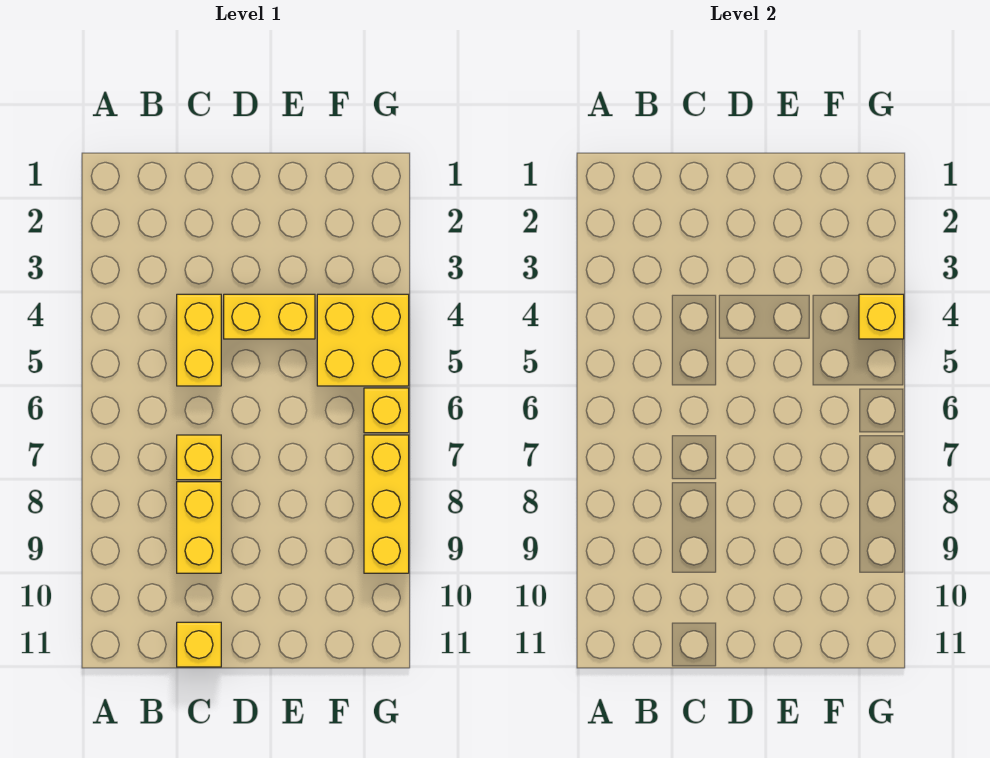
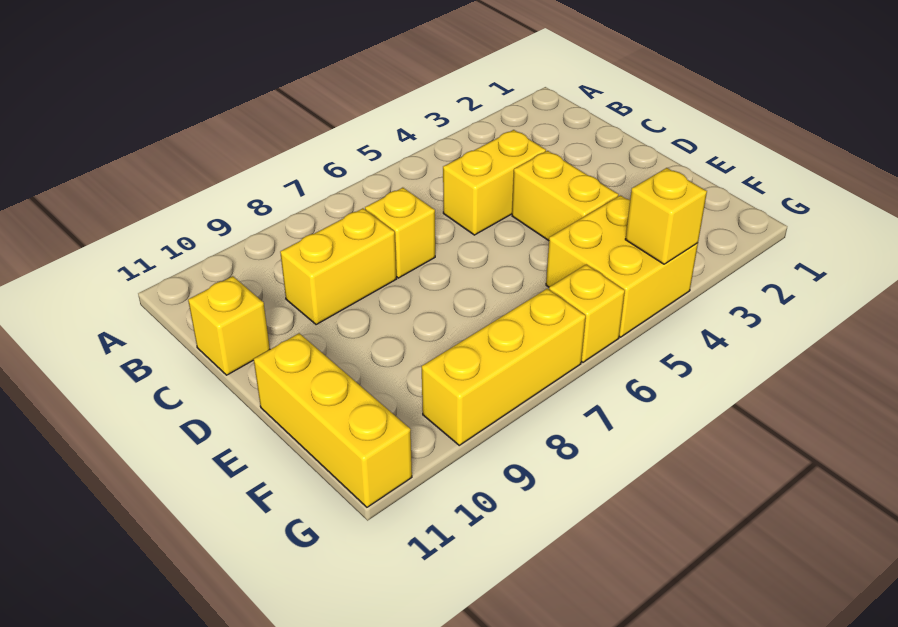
none -> yellow 1x3 brick [254,333,412,507]

